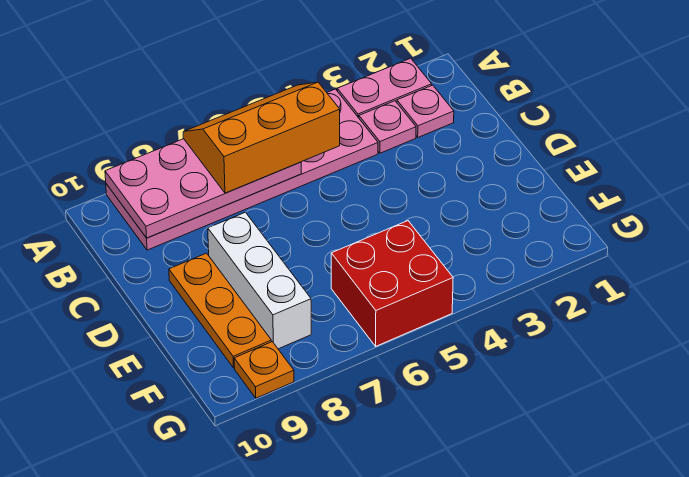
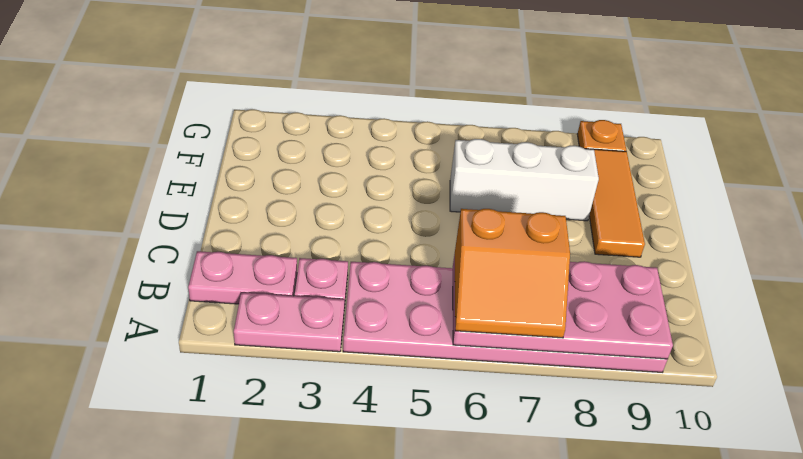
orange 2x3 slope [183,82,340,193] -> orange 2x2 slope [455,209,570,338]
pink 1x1 plate [397,85,454,137] -> pink 1x2 plate [188,251,297,304]
white 1x3 brick [208,212,311,349] -> white 1x3 brick turned to [450,139,599,221]
orange 1x3 plate [169,253,271,368] -> orange 1x3 tile [589,149,645,257]
red 2x2 brick [331,221,453,346] -> none

